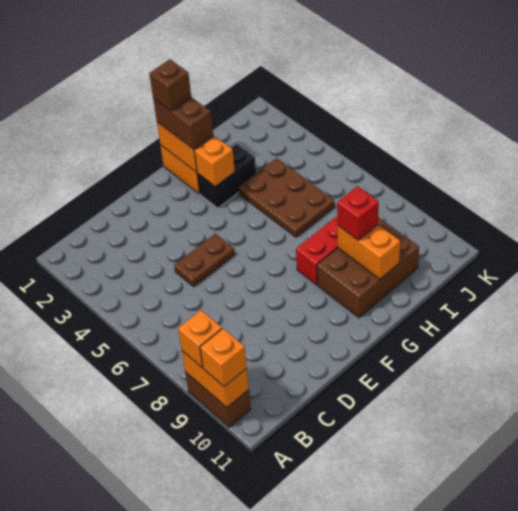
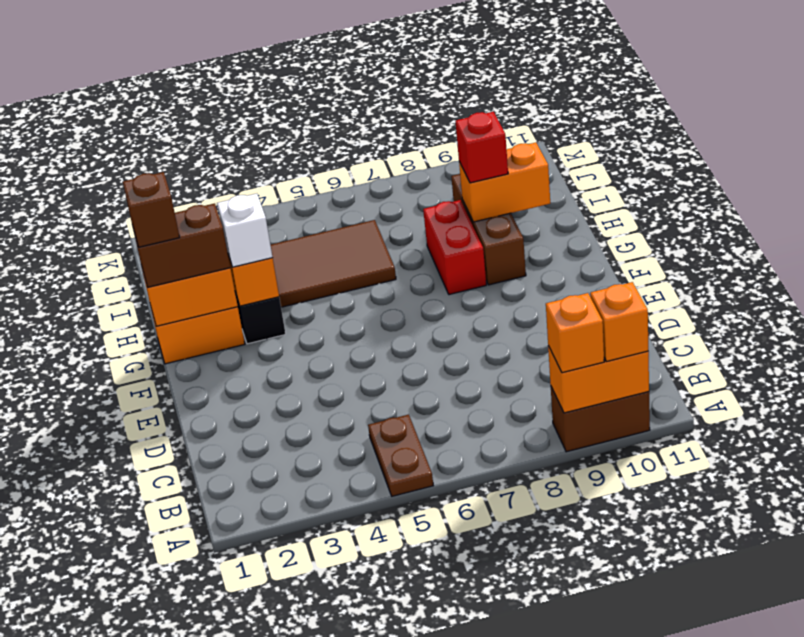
brown 1x2 plate [174,234,235,287] -> brown 1x2 plate moved to [368,415,433,496]
none -> white 1x1 brick [217,194,273,267]
brown 2x3 brick [317,217,419,318] -> brown 1x3 brick [451,174,526,285]
brown 2x3 plate [238,158,334,237] -> brown 2x3 tile [271,220,396,307]

